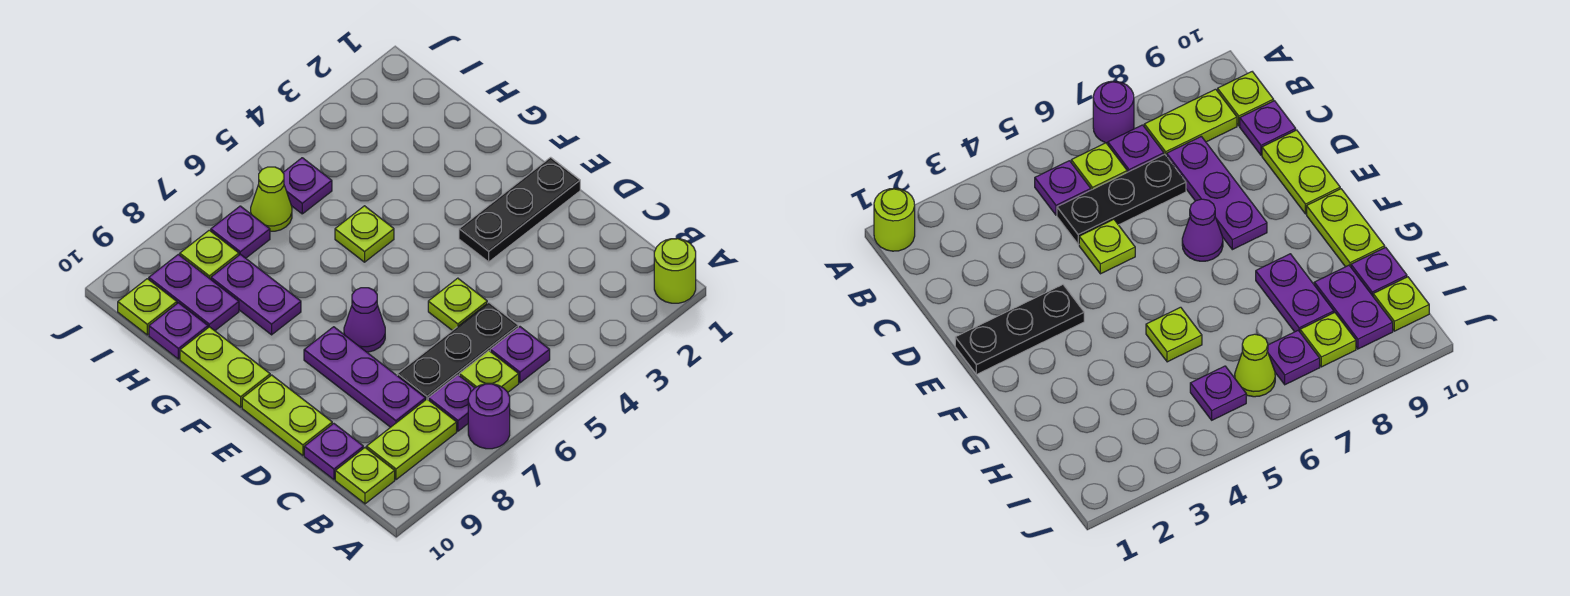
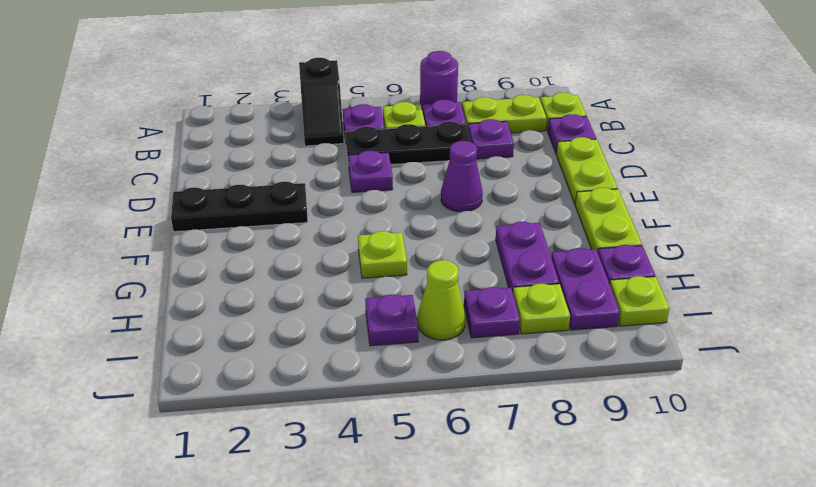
lime 1x1 round brick [654,239,696,303] -> none
none -> black 1x2 slope [299,58,344,146]
purple 1x3 plate [304,327,425,427] -> purple 1x1 plate [468,119,514,159]
lime 1x1 plate [428,278,487,331] -> purple 1x1 plate [348,151,393,192]

